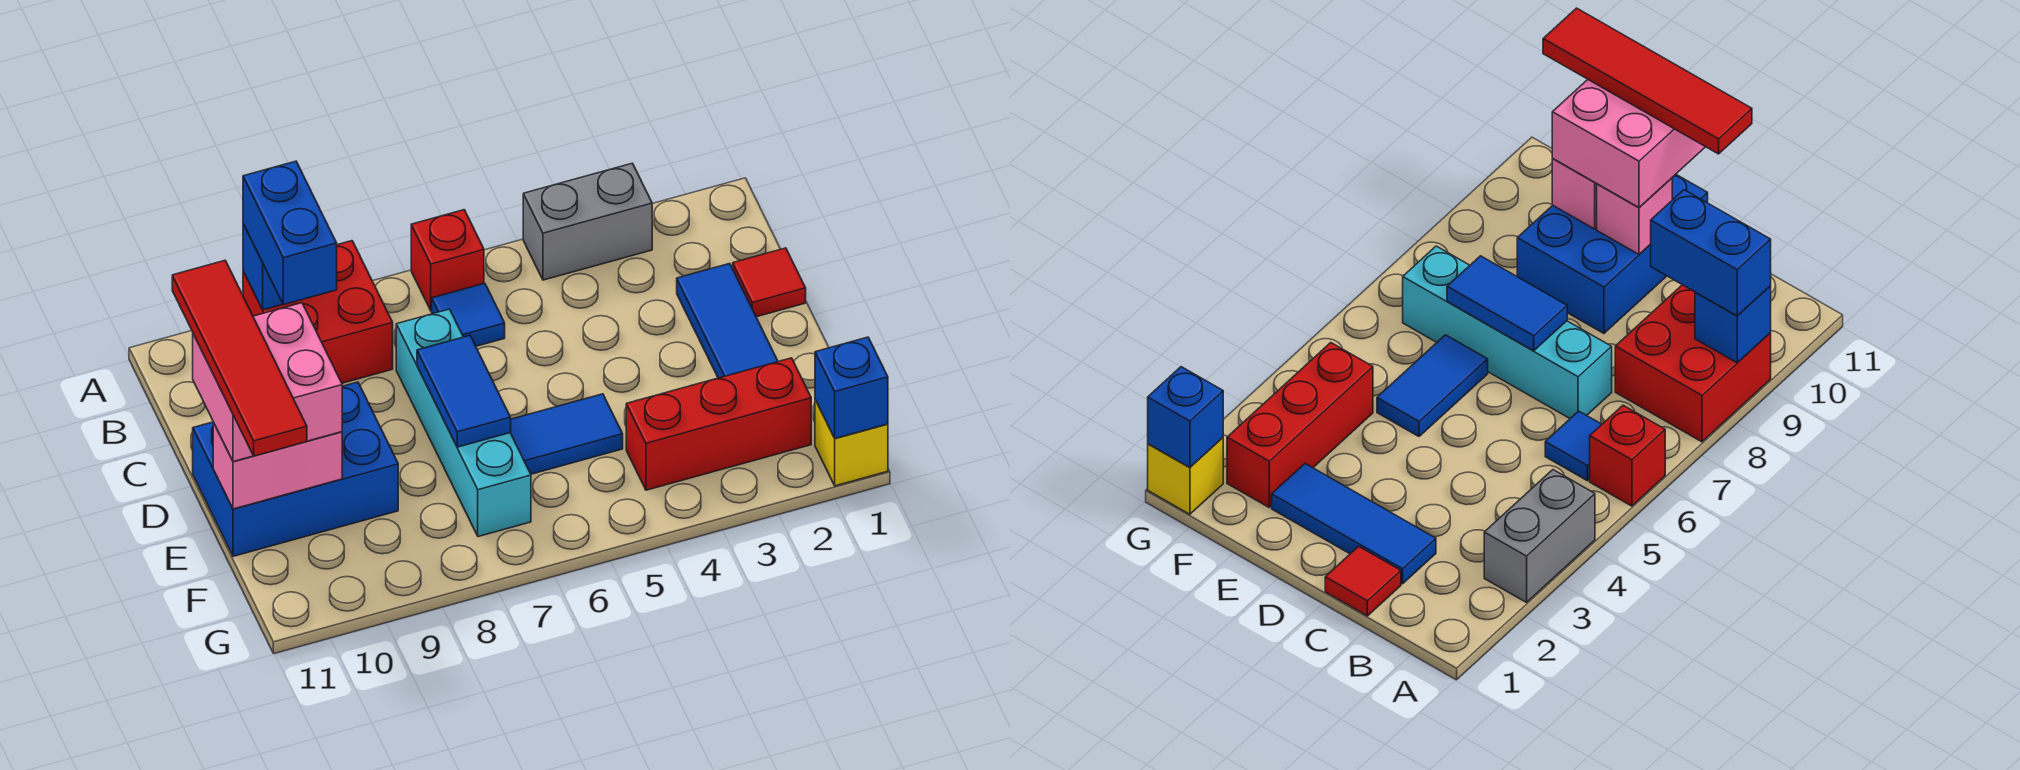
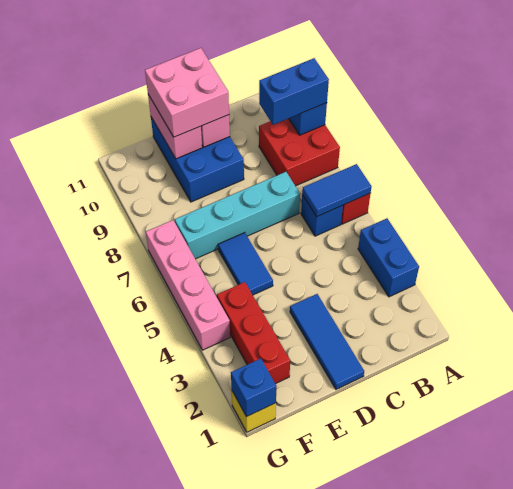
grey 1x2 brick [523,163,652,280] -> blue 1x2 brick [358,218,419,297]
blue 1x1 tile [432,283,505,346] -> blue 1x1 brick [301,195,343,236]
red 1x1 tile [733,248,806,317] -> none
blue 1x3 tile [677,263,778,378] -> blue 1x3 tile turned to [290,294,364,389]
red 1x4 tile [172,260,307,456] -> none
blue 1x2 tile [417,335,511,447] -> blue 1x2 tile moved to [302,164,372,216]
none -> pink 1x4 brick [146,220,230,350]

